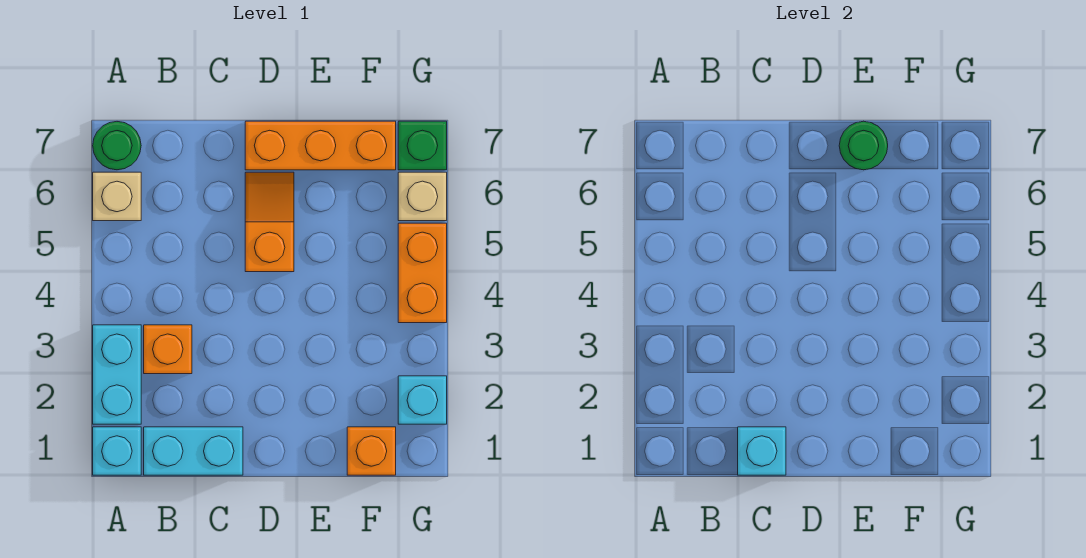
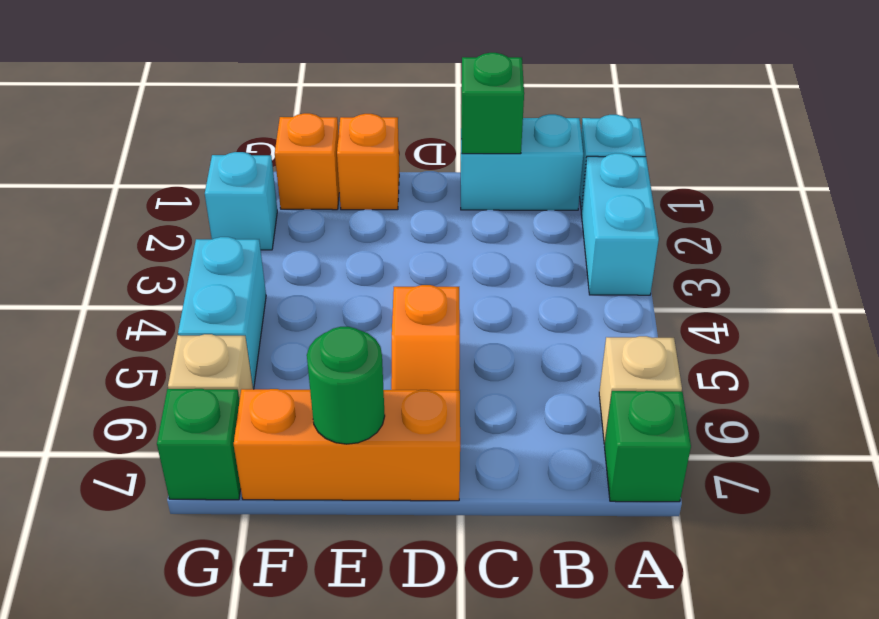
green 1x1 round brick [93,122,141,170] -> green 1x1 brick [605,391,691,502]
orange 1x1 brick [144,325,192,374] -> orange 1x1 brick moved to [337,114,399,210]
cyan 1x1 brick [738,427,786,475] -> green 1x1 brick [461,53,524,154]
orange 1x2 brick [398,223,447,323] -> cyan 1x2 brick [178,237,266,389]

